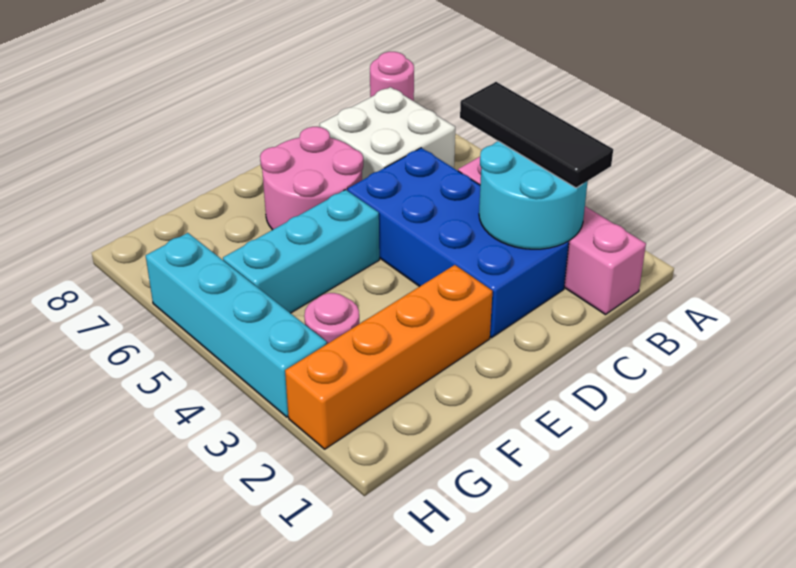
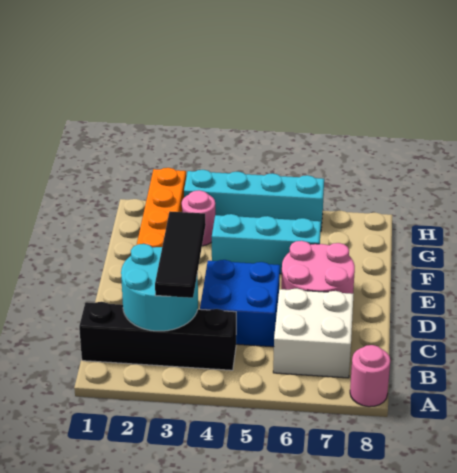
pink 1x4 brick [458,157,646,315] -> black 1x4 brick [79,302,236,370]
black 1x3 tile [460,82,613,188] -> black 1x3 tile turned to [155,211,206,298]
blue 2x4 brick [347,148,569,338] -> blue 2x2 brick [200,260,280,347]
cyan 1x3 brick [223,190,379,313] -> cyan 1x3 brick turned to [212,214,321,274]

